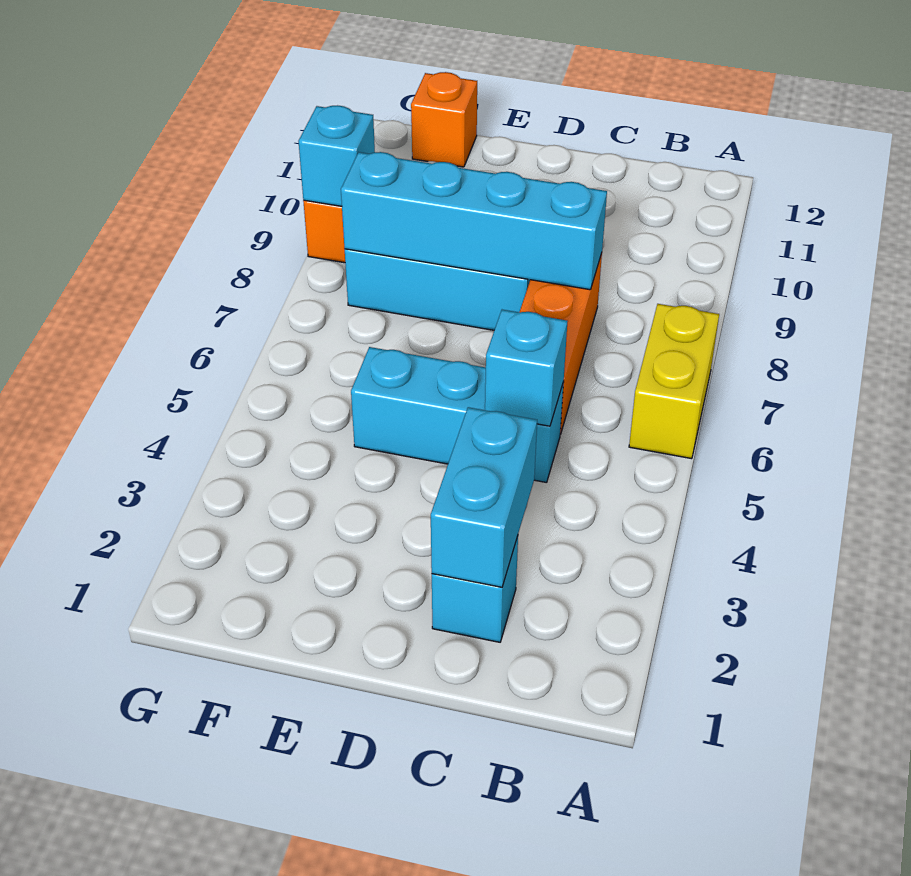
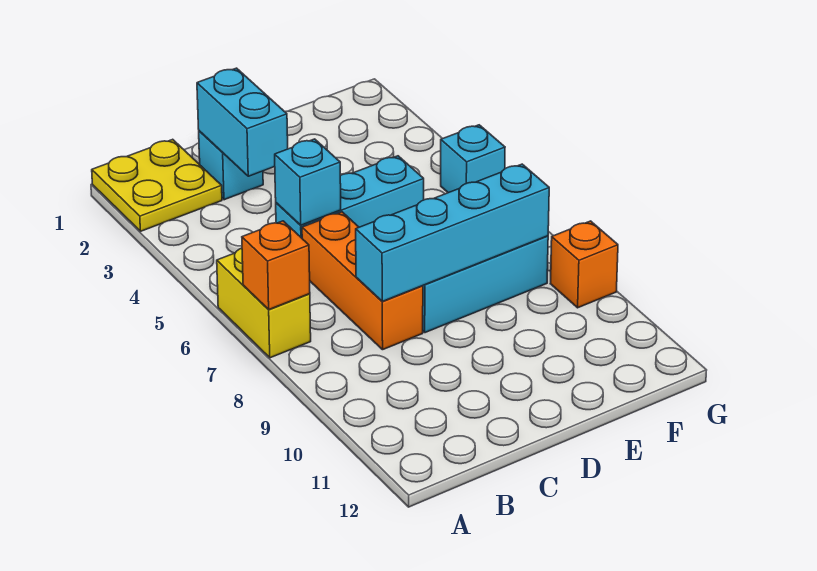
none -> yellow 2x2 plate [92,139,222,231]
orange 1x1 brick [411,72,477,167] -> orange 1x1 brick moved to [242,221,310,310]
cyan 1x1 brick [298,105,375,206] -> cyan 1x1 brick moved to [441,125,505,193]

